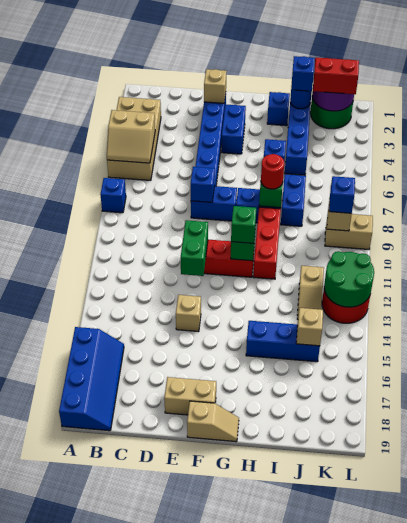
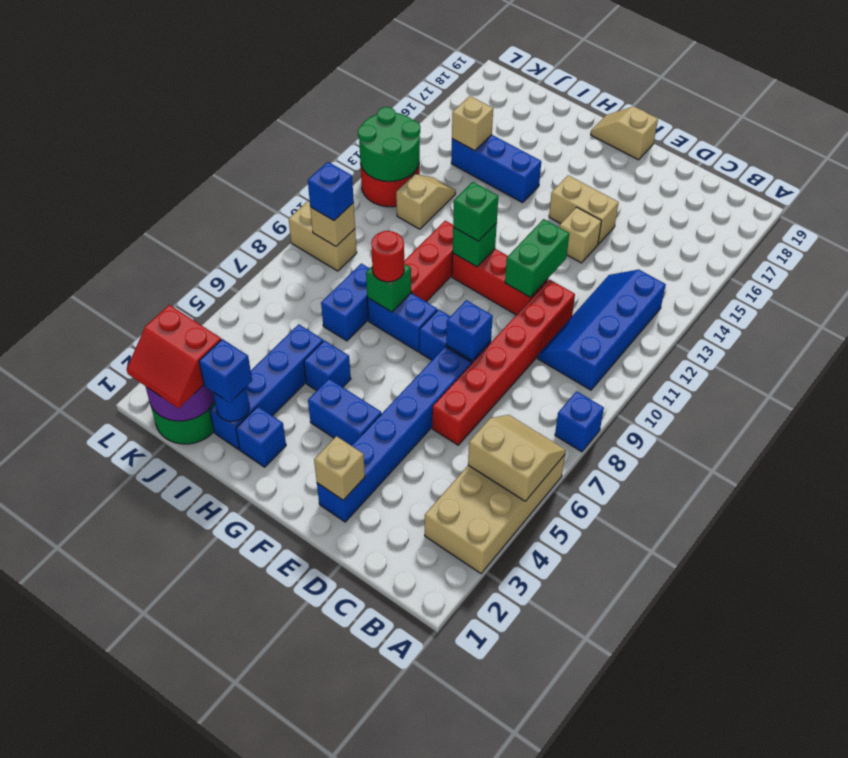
blue 2x4 slope [59,327,124,431] -> blue 2x4 slope moved to [538,270,666,390]
none -> red 1x6 brick [432,280,575,445]
tan 1x2 brick [164,377,216,415] -> tan 1x2 brick moved to [549,175,619,244]
blue 1x2 brick [221,105,246,154] -> blue 1x2 brick turned to [308,379,381,446]

